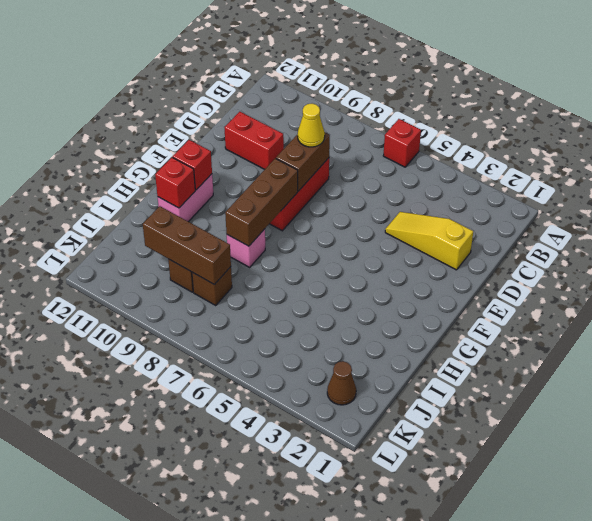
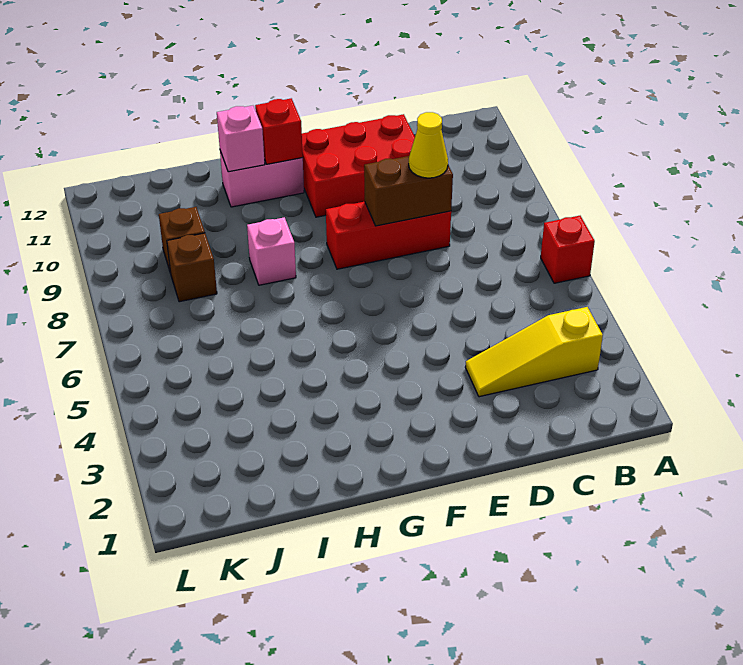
yellow 1x3 slope [385,212,473,270] -> yellow 1x3 slope turned to [465,307,603,397]
red 1x2 brick [224,112,284,169] -> red 2x3 brick [302,114,415,217]
brown 1x3 brick [225,158,298,246] -> none
red 1x1 brick [155,157,195,208] -> pink 1x1 brick [217,106,265,172]
brown 1x3 brick [143,206,231,285] -> none
brown 1x1 cone [327,361,356,405] -> none

